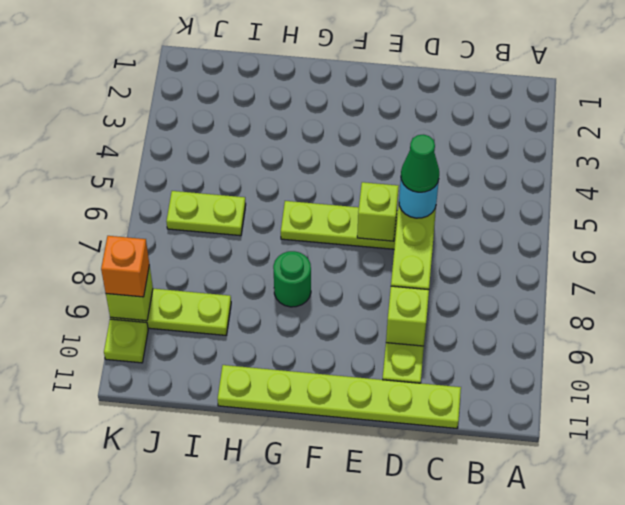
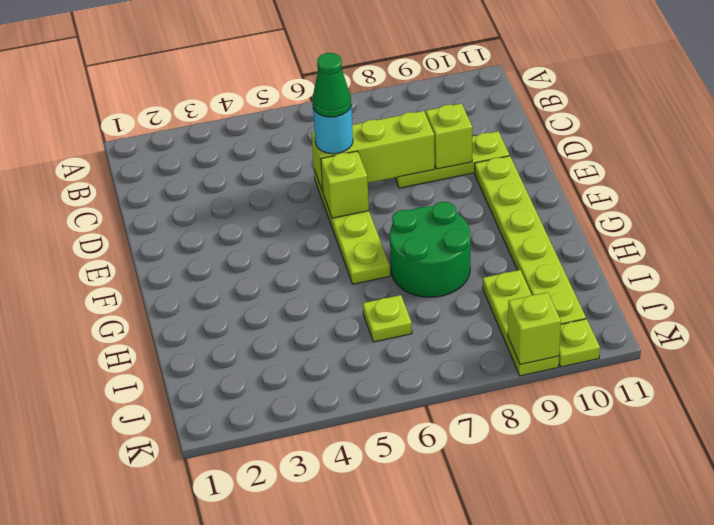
lime 1x6 plate [218,365,461,428] -> lime 1x6 plate moved to [474,156,586,324]
green 1x1 round brick [273,251,311,307] -> green 2x2 round brick [390,202,470,297]
lime 1x2 plate [166,191,246,236] -> lime 1x1 plate [363,295,412,342]
orange 1x1 brick [101,236,149,297] -> none

